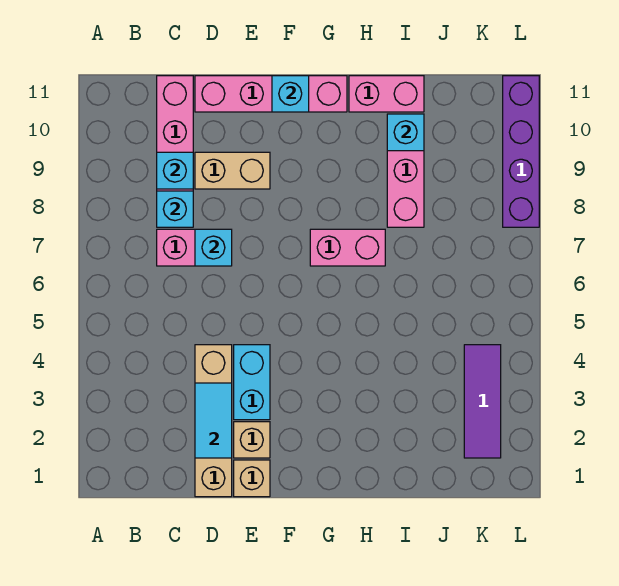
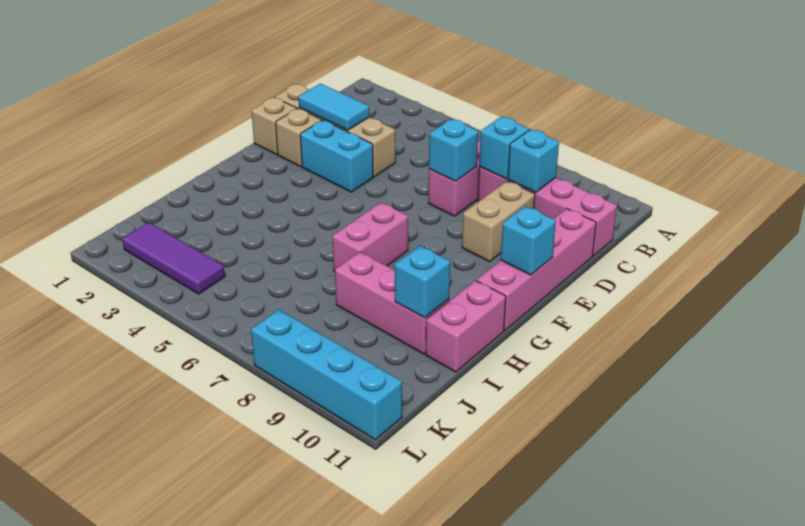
purple 1x4 brick [503,76,539,227] -> cyan 1x4 brick [251,310,402,440]

